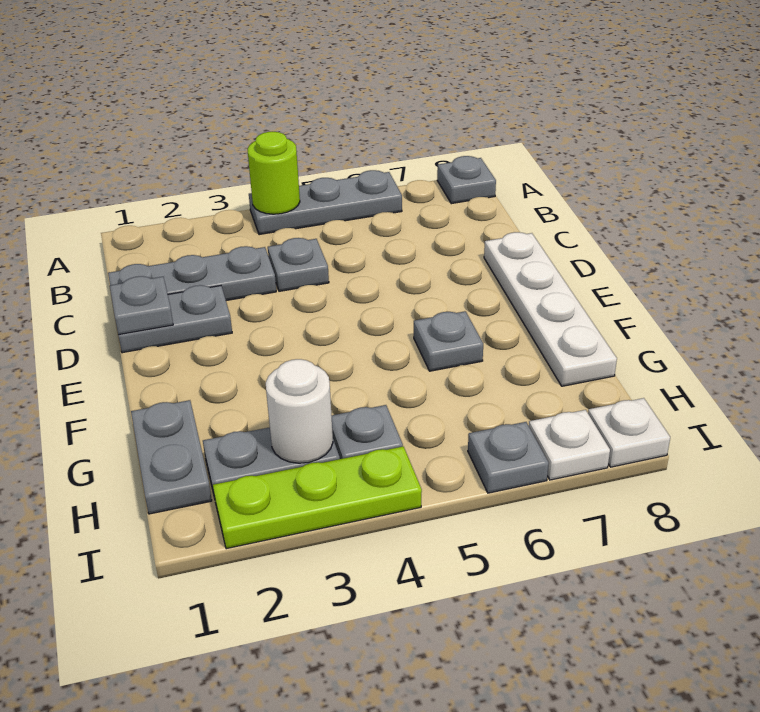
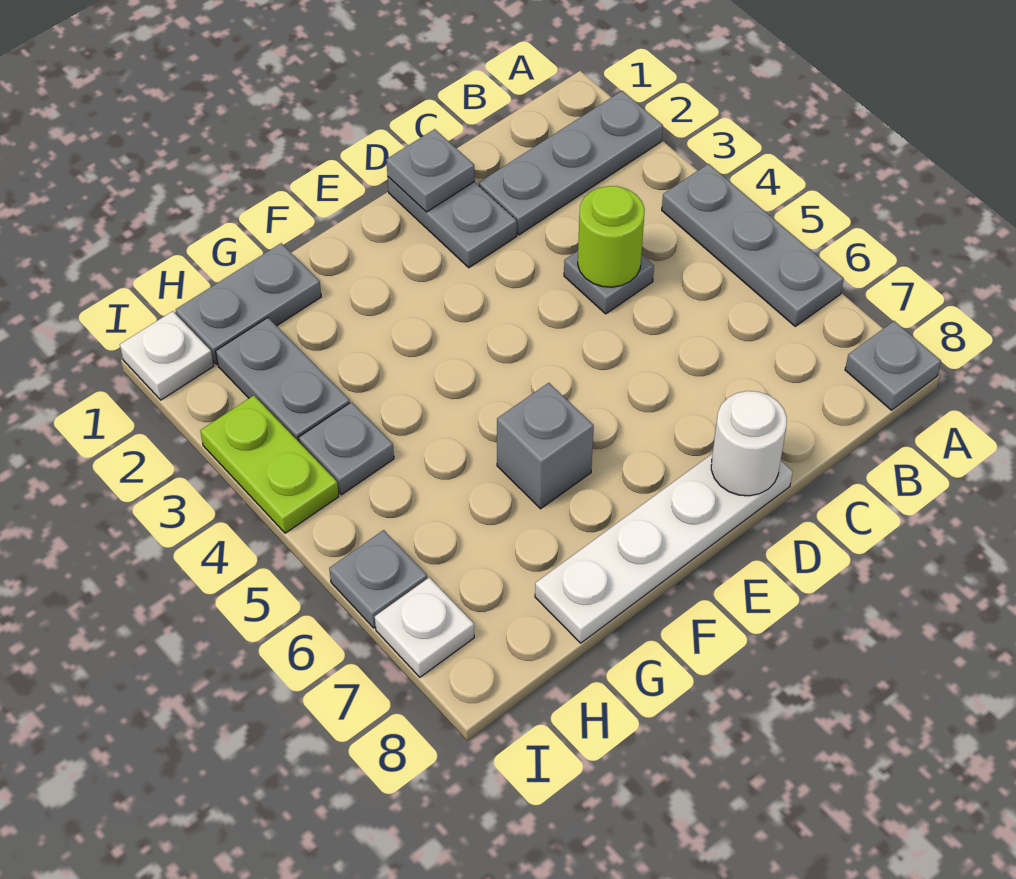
lime 1x1 round brick [248,132,300,214] -> lime 1x1 round brick moved to [578,186,645,287]
grey 1x3 plate [108,246,276,301] -> grey 1x3 plate turned to [479,91,663,235]
grey 1x1 plate [414,311,483,371] -> grey 1x1 brick [497,383,594,509]
white 1x1 round brick [266,359,333,463] -> white 1x1 round brick moved to [711,391,787,496]
lime 1x3 plate [213,447,422,549] -> lime 1x2 plate [200,395,339,533]
white 1x1 plate [588,398,670,467] -> white 1x1 plate moved to [120,311,214,400]

